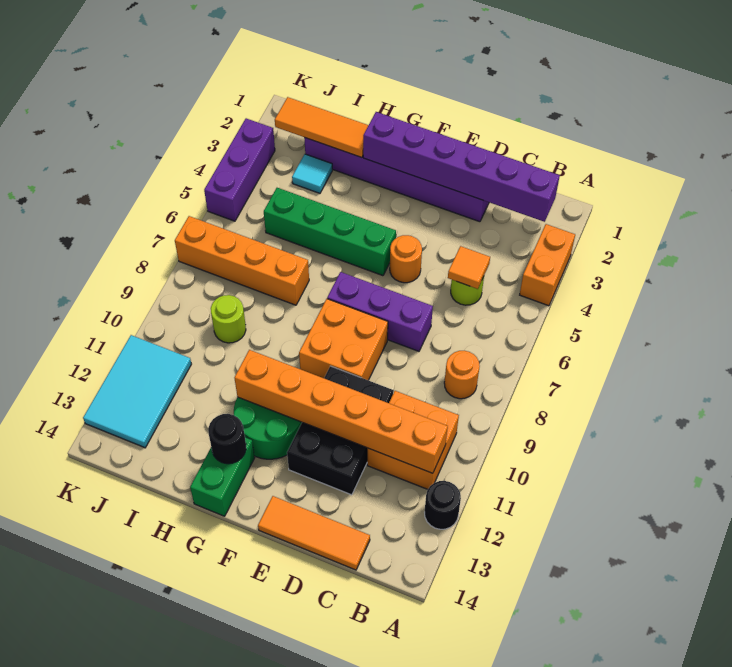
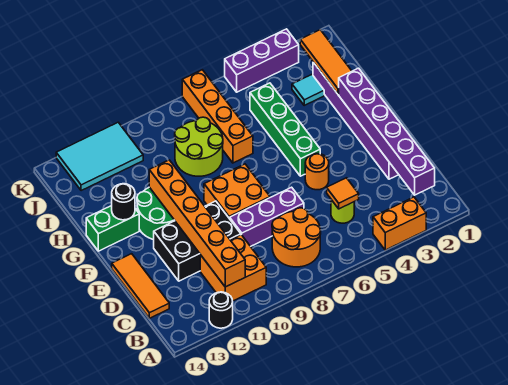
orange 1x1 round brick [444,351,480,399] -> orange 2x2 round brick [272,208,321,267]
purple 1x3 brick [327,272,433,351] -> purple 1x3 brick turned to [230,187,304,246]
lime 1x1 round brick [211,295,246,343] -> lime 2x2 round brick [175,117,223,176]

